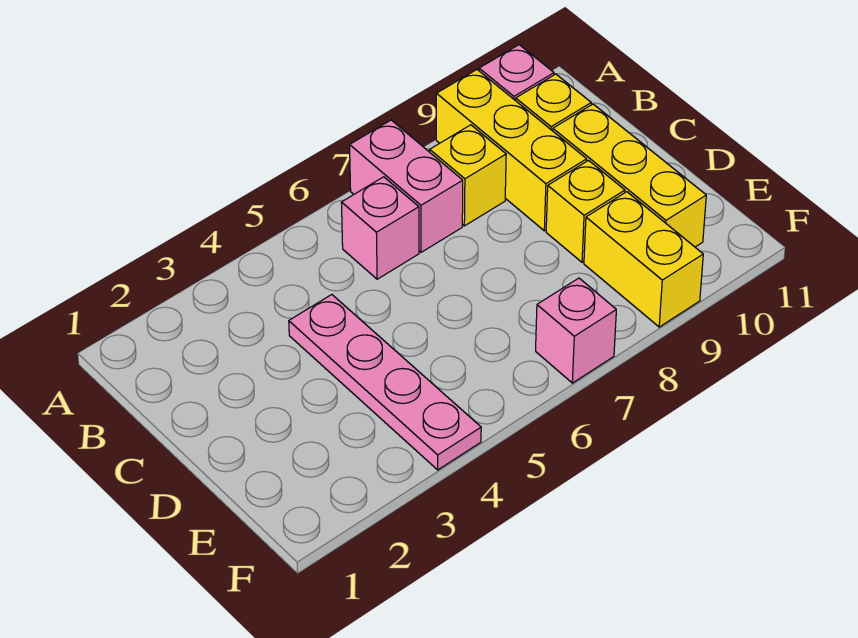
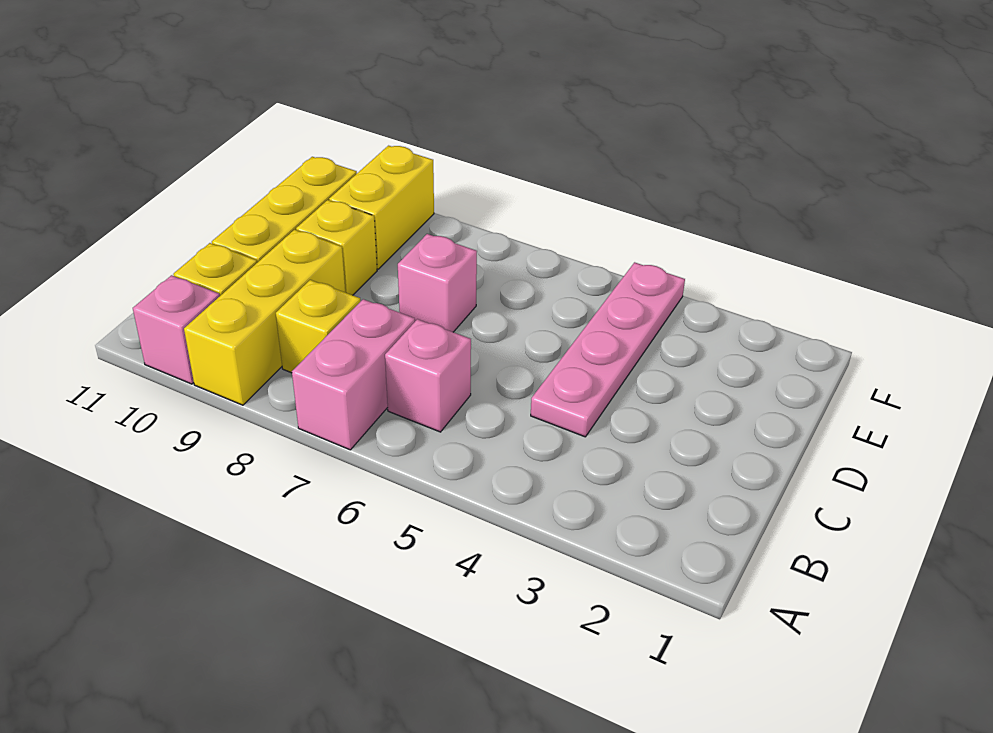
pink 1x1 brick [536,278,616,383] -> pink 1x1 brick moved to [398,234,477,332]

